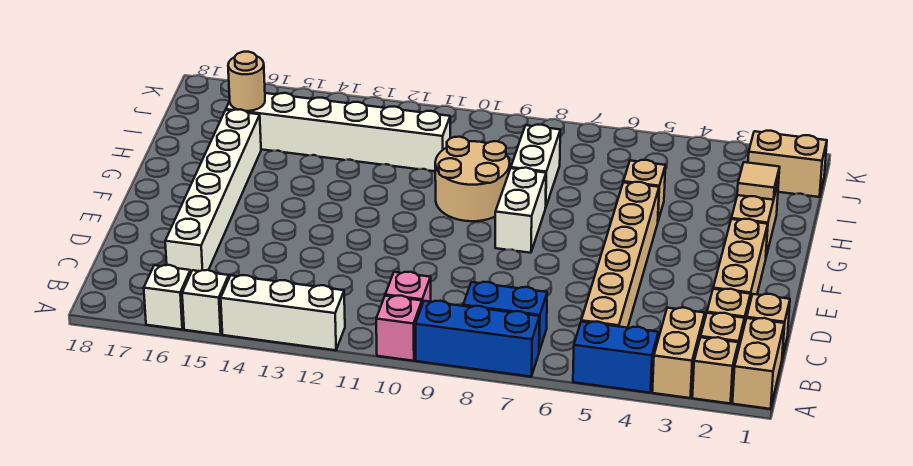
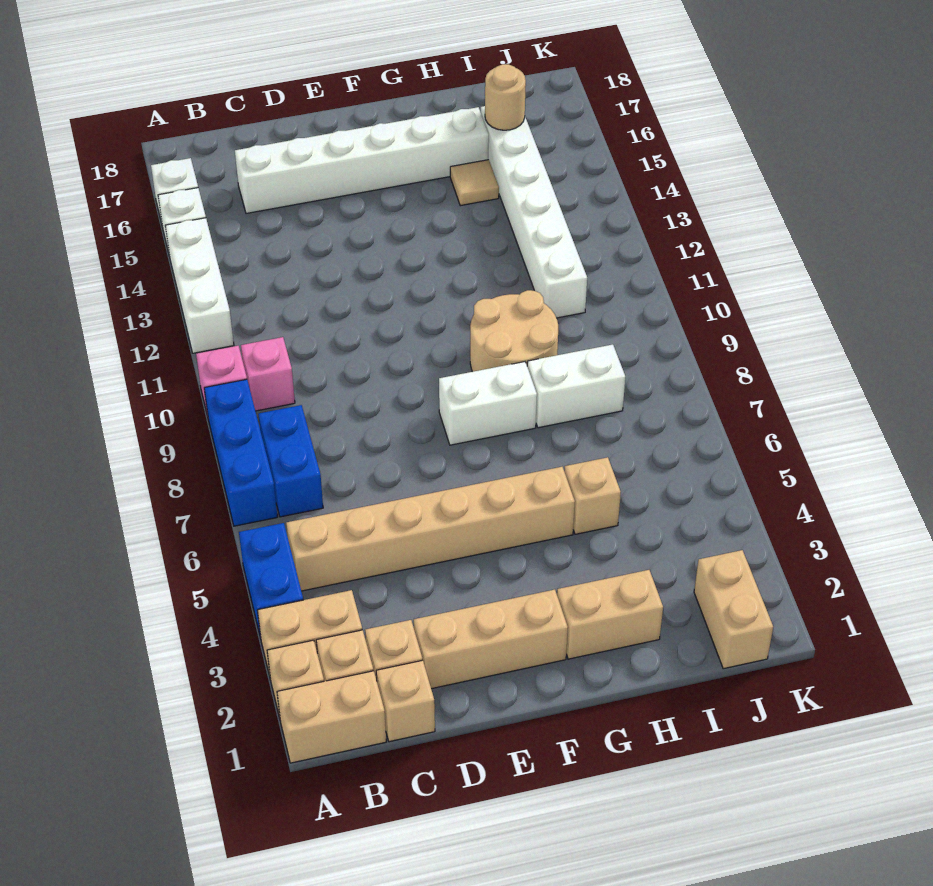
tan 1x1 tile [737,162,780,200] -> tan 1x1 tile moved to [450,160,499,206]

